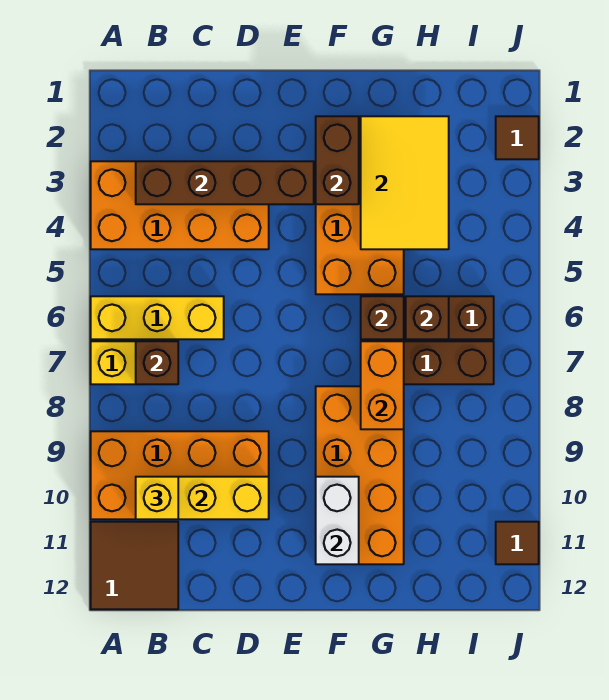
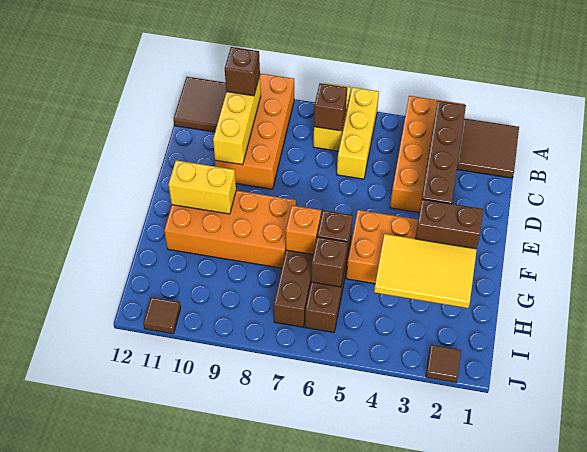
none -> brown 2x2 tile [457,118,519,178]
yellow 1x1 brick [136,477,178,519] -> brown 1x1 brick [225,47,260,96]
white 1x2 brick [316,477,359,564] -> yellow 1x2 brick [169,160,236,214]
orange 1x2 brick [361,341,404,429] -> orange 1x1 brick [286,205,321,255]

